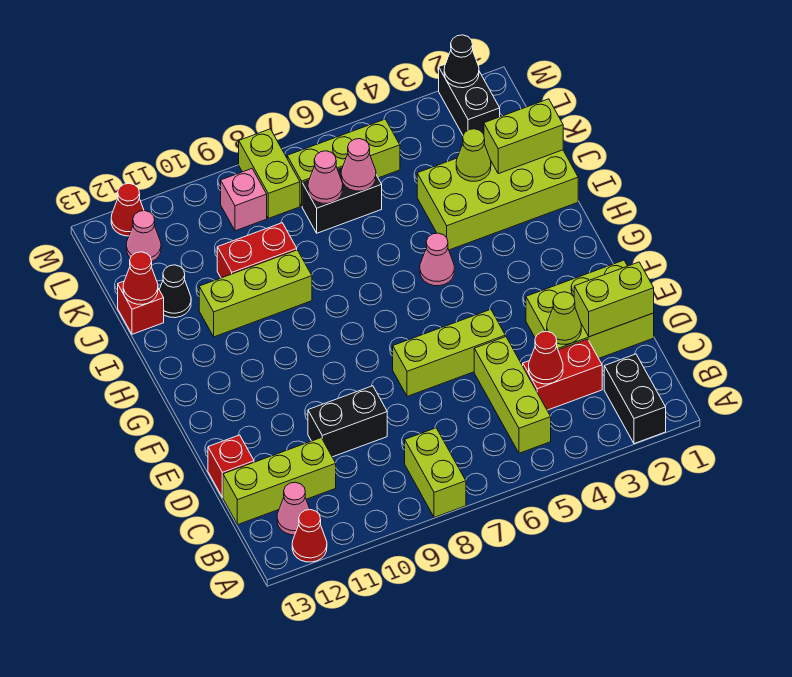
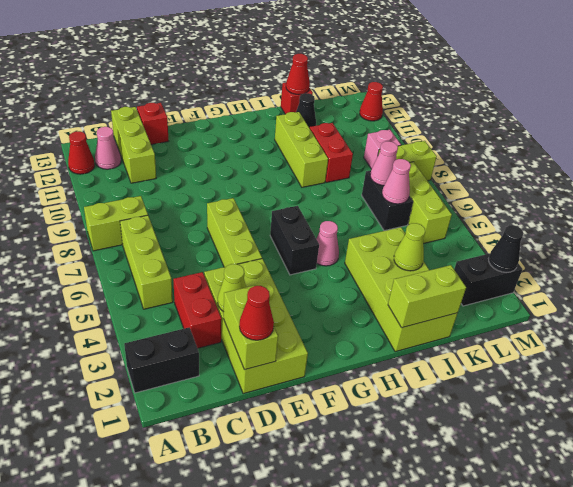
lime 1x3 brick [474,337,551,453] -> lime 1x3 brick turned to [120,215,173,309]
red 1x1 cone [529,331,563,384] -> red 1x1 cone moved to [239,286,274,340]
lime 2x3 brick [526,260,654,358] -> lime 2x4 brick [204,259,308,394]
black 1x2 brick [308,386,387,457] -> black 1x2 brick moved to [270,206,319,275]
lime 1x2 brick [484,99,563,174] -> lime 1x2 brick turned to [388,265,466,328]
pink 1x1 cone [126,211,161,262] -> none

